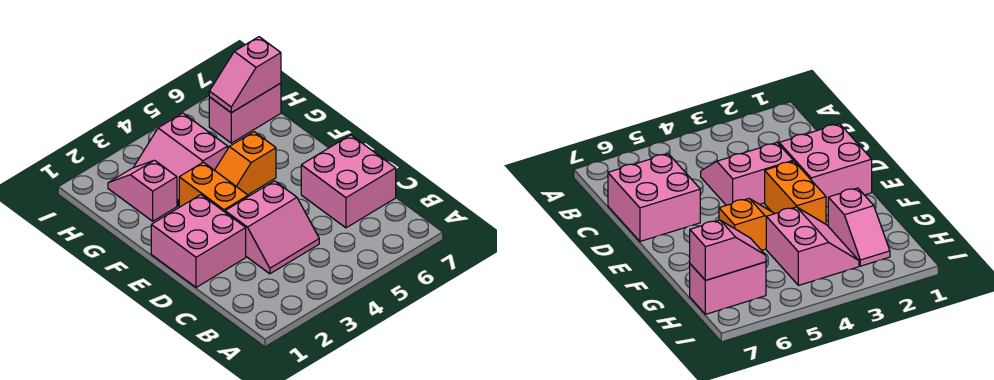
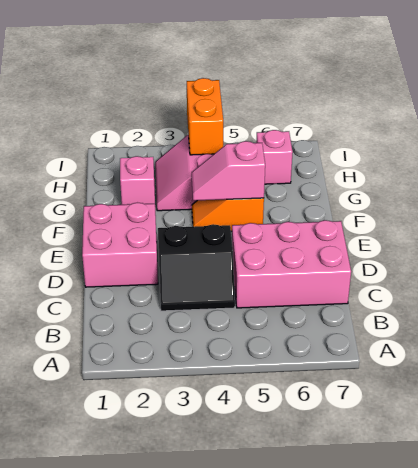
pink 2x2 slope [225,181,319,274] -> black 2x2 slope [158,224,235,311]
pink 2x2 brick [301,135,396,228] -> pink 2x3 brick [232,220,351,308]
orange 1x2 brick [179,162,248,212] -> orange 1x2 brick moved to [187,78,223,155]
pink 1x2 brick [209,83,281,143] -> pink 1x1 brick [256,130,293,184]
pink 1x2 slope [209,37,281,113] -> pink 1x2 slope moved to [192,141,265,201]

